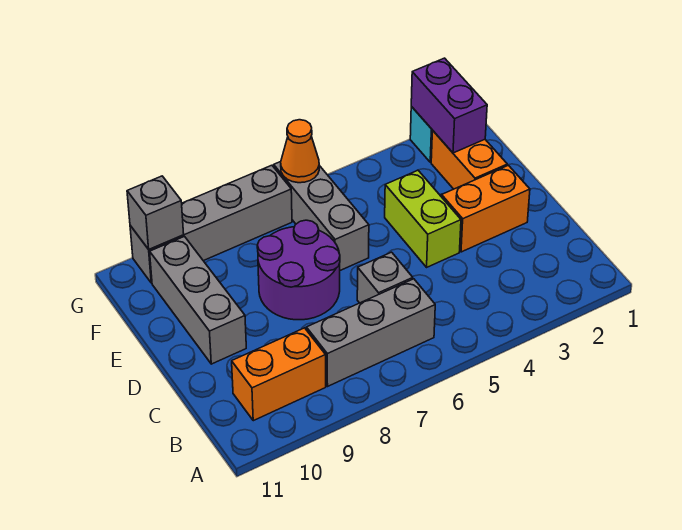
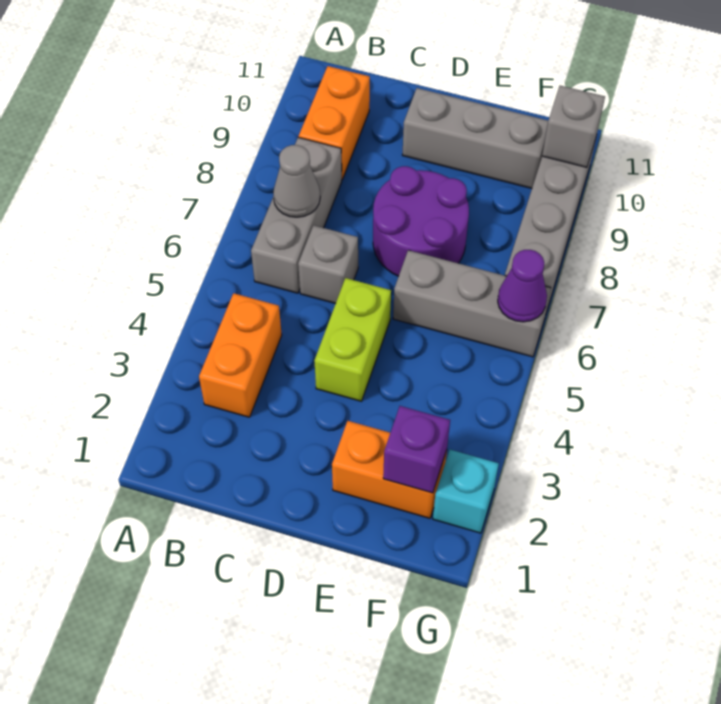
none -> grey 1x1 cone [273,145,320,217]
orange 1x2 brick [442,165,530,252] -> orange 1x2 brick moved to [199,293,282,417]
lime 1x2 brick [385,170,461,267] -> lime 1x2 brick turned to [314,278,391,401]
purple 1x2 brick [411,58,487,153] -> purple 1x1 brick [383,406,450,493]
orange 1x1 cone [281,120,319,183] -> purple 1x1 cone [498,250,547,322]

